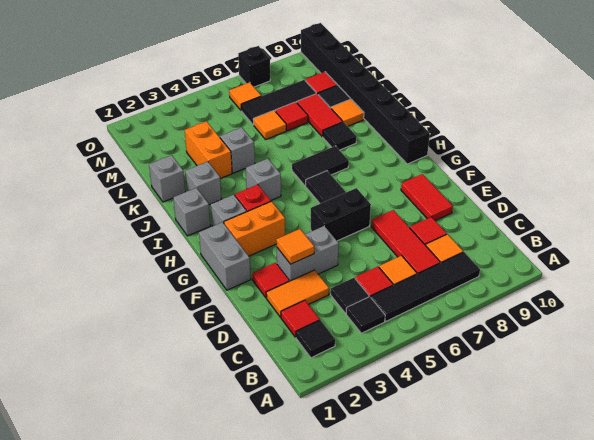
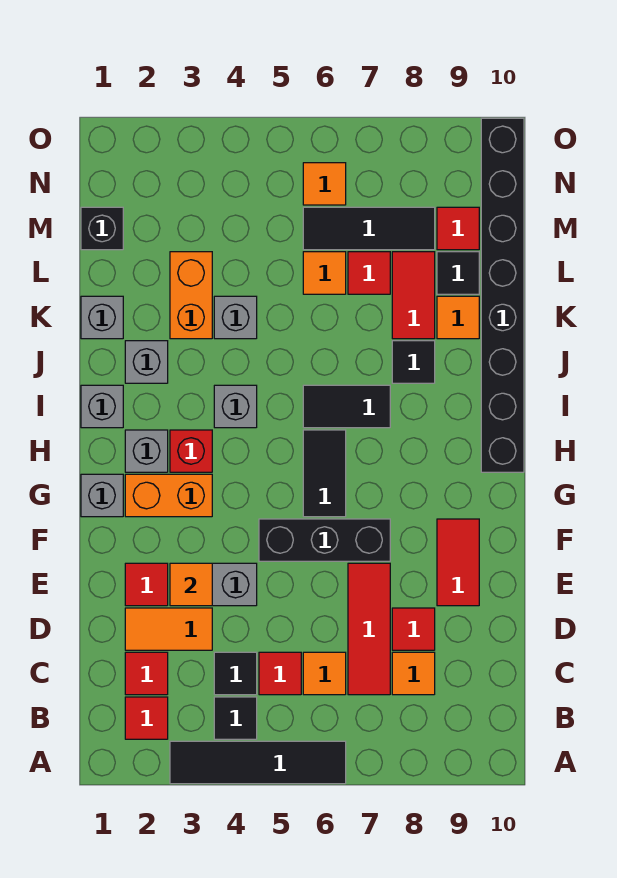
black 1x1 tile [296,320,335,358] -> red 1x1 tile [125,697,168,739]
black 1x4 tile [371,252,480,321] -> black 1x4 tile moved to [170,741,346,784]
grey 1x2 brick [199,222,251,290] -> grey 1x1 brick [81,474,123,517]
black 1x2 brick [311,188,371,241] -> black 1x3 brick [259,519,390,561]
black 1x1 brick [238,46,270,87] -> black 1x1 brick moved to [81,207,123,250]

